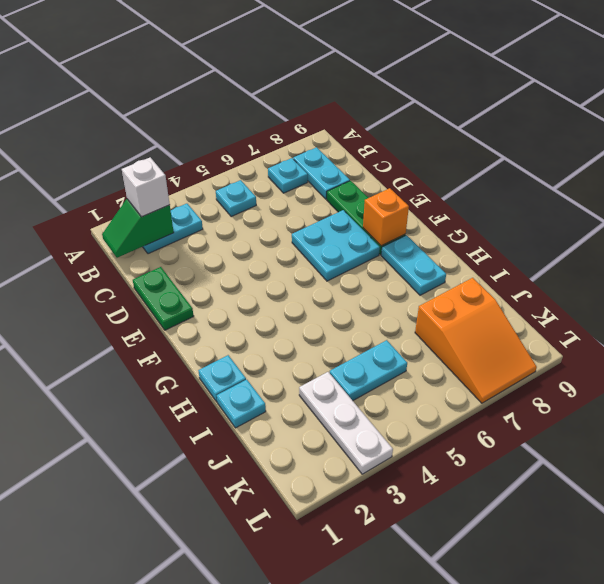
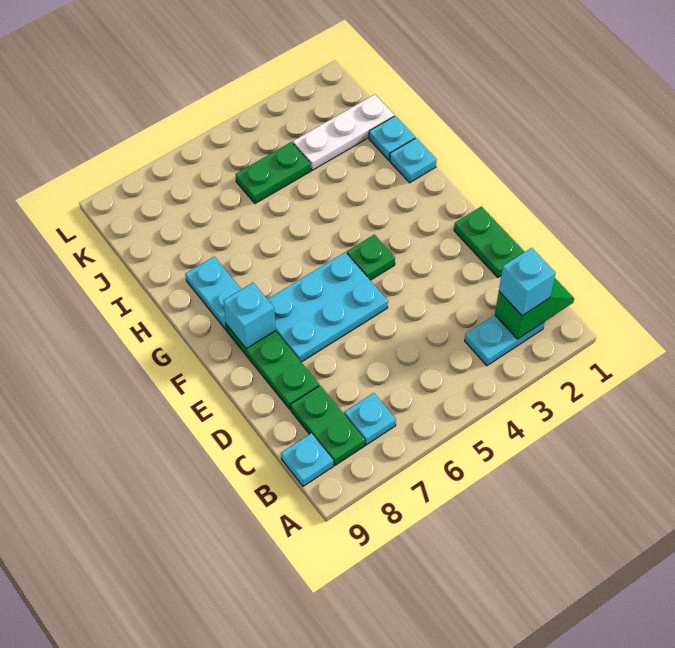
white 1x1 brick [122,157,170,217] -> cyan 1x1 brick [499,248,556,316]
cyan 1x1 plate [216,180,256,217] -> cyan 1x1 plate moved to [281,433,333,486]
cyan 1x2 plate [293,147,350,199] -> green 1x2 plate [291,386,365,465]
cyan 2x2 plate [292,210,380,281] -> cyan 2x3 plate [268,252,388,362]
none -> green 1x1 plate [347,235,395,280]
orange 1x1 brick [363,188,409,246] -> cyan 1x1 brick [223,283,276,349]
white 1x3 plate [299,372,393,474] -> white 1x3 plate turned to [293,94,394,170]
cyan 1x2 plate [330,340,407,400] -> green 1x2 plate [235,142,311,204]
orange 2x3 slope [415,278,537,403] -> none

